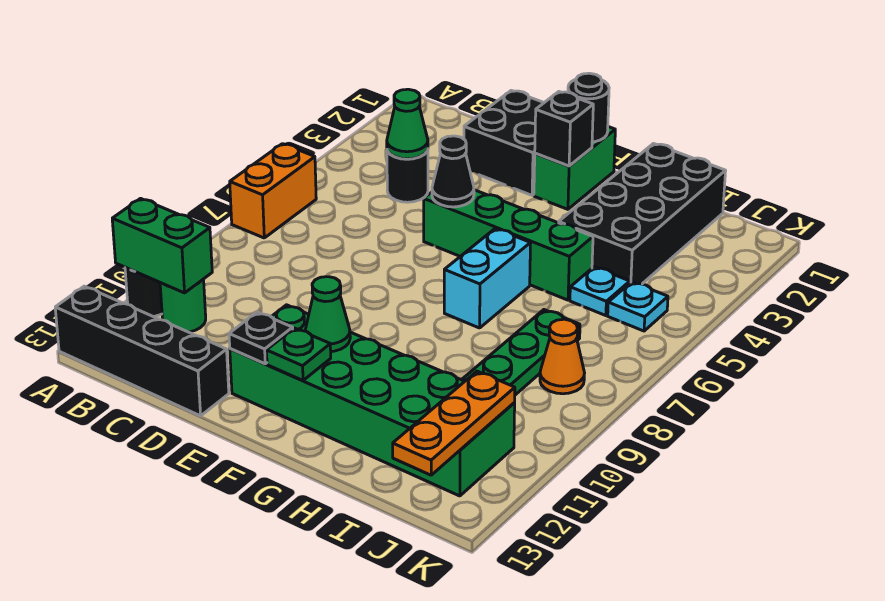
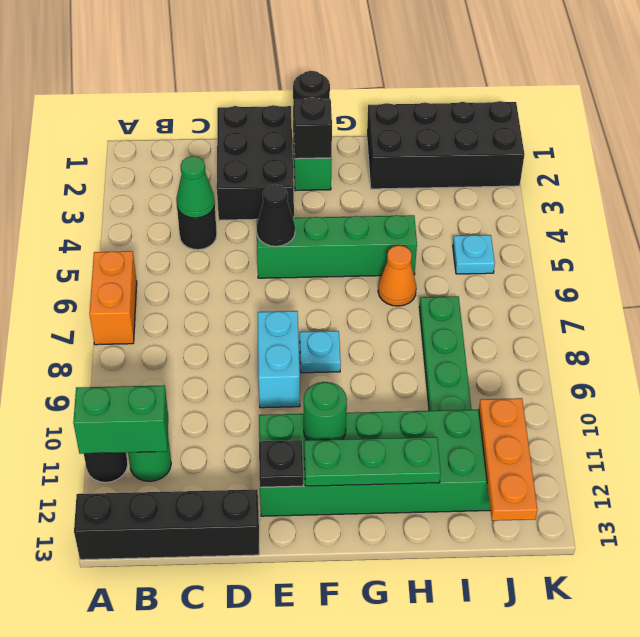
black 2x2 brick [464,91,544,195] -> black 2x3 brick [217,105,294,220]
green 1x1 cone [305,277,350,352] -> green 1x1 round brick [304,382,347,440]
green 1x1 plate [267,328,331,380] -> green 1x3 plate [304,437,441,486]
cyan 1x2 brick [444,229,531,328] -> cyan 1x2 brick moved to [258,311,300,408]
black 2x4 brick [559,144,726,284] -> black 2x4 brick turned to [367,101,524,189]
cyan 1x1 plate [570,267,630,316] -> cyan 1x1 plate moved to [300,331,341,373]
orange 1x1 cone [540,319,584,394] -> orange 1x1 cone moved to [378,246,416,306]

